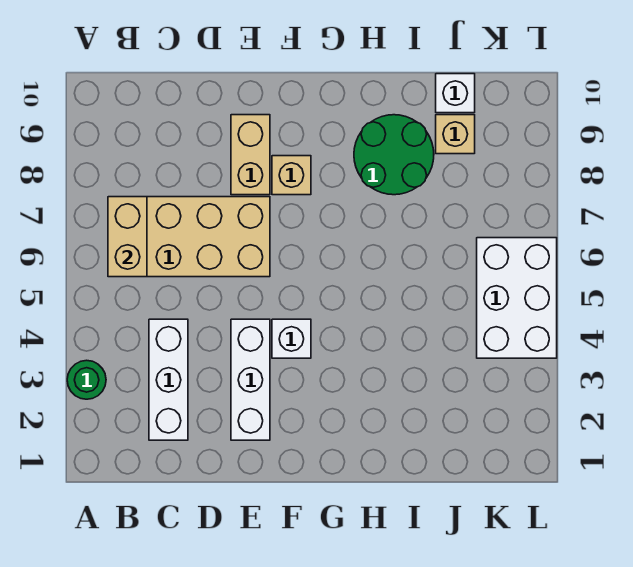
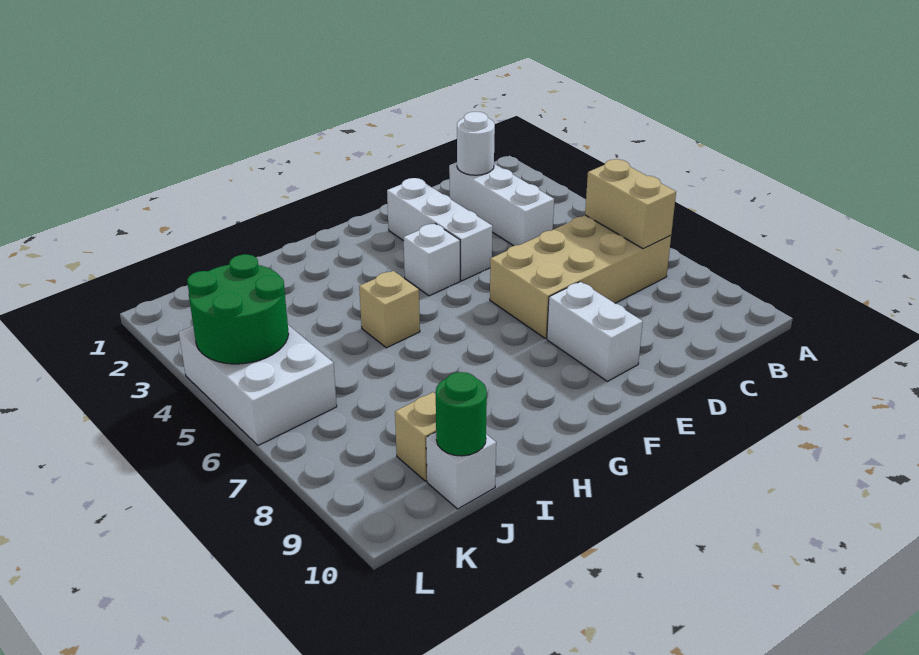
green 1x1 round brick [67,360,106,399] -> green 1x1 round brick moved to [436,372,487,456]
none -> white 1x1 round brick [457,112,495,175]
tan 1x2 brick [231,115,270,195] -> white 1x2 brick [547,282,643,381]
tan 1x1 brick [272,156,311,195] -> tan 1x1 brick moved to [359,271,420,348]
green 2x2 round brick [354,115,434,195] -> green 2x2 round brick moved to [187,254,289,364]

